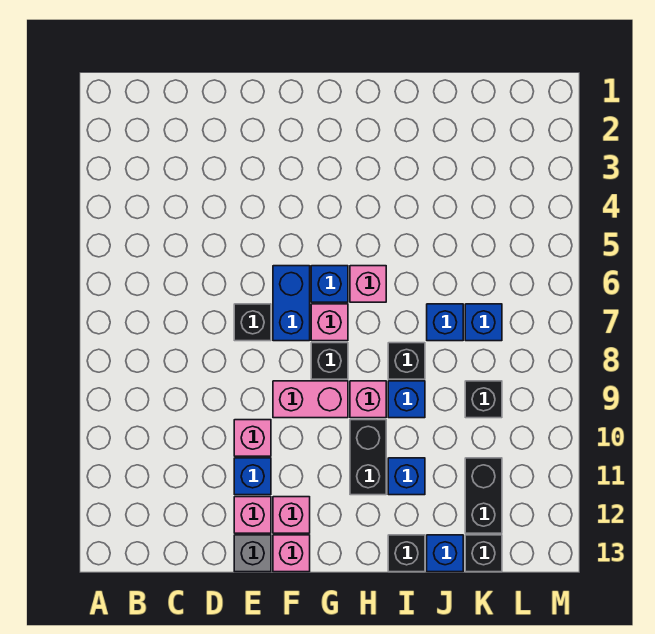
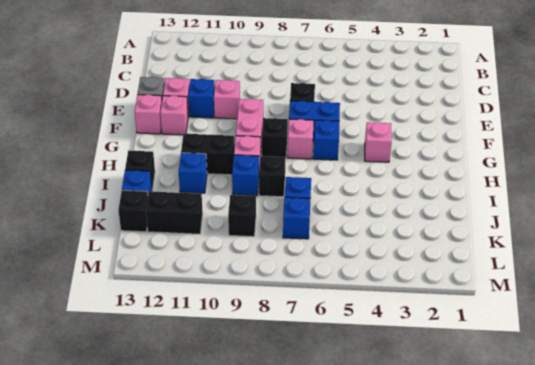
pink 1x1 brick [350,266,386,302] -> pink 1x1 brick moved to [365,122,392,162]

